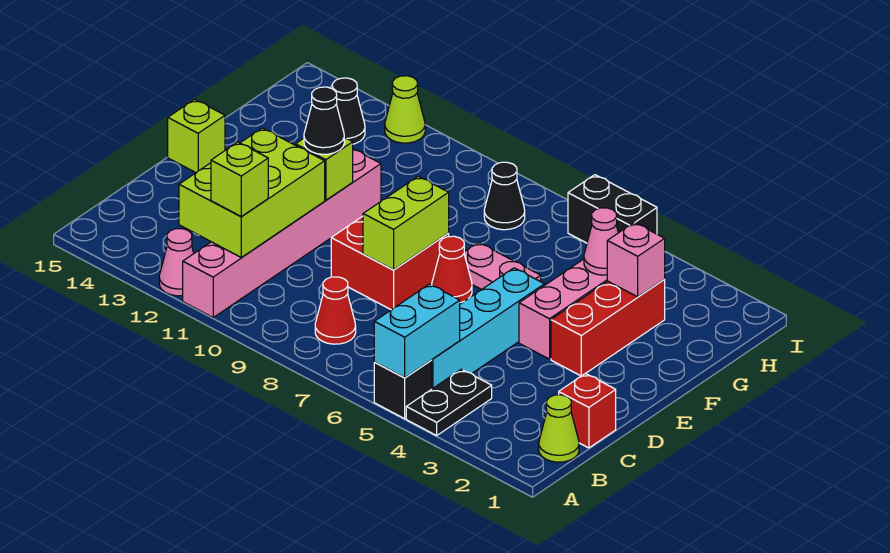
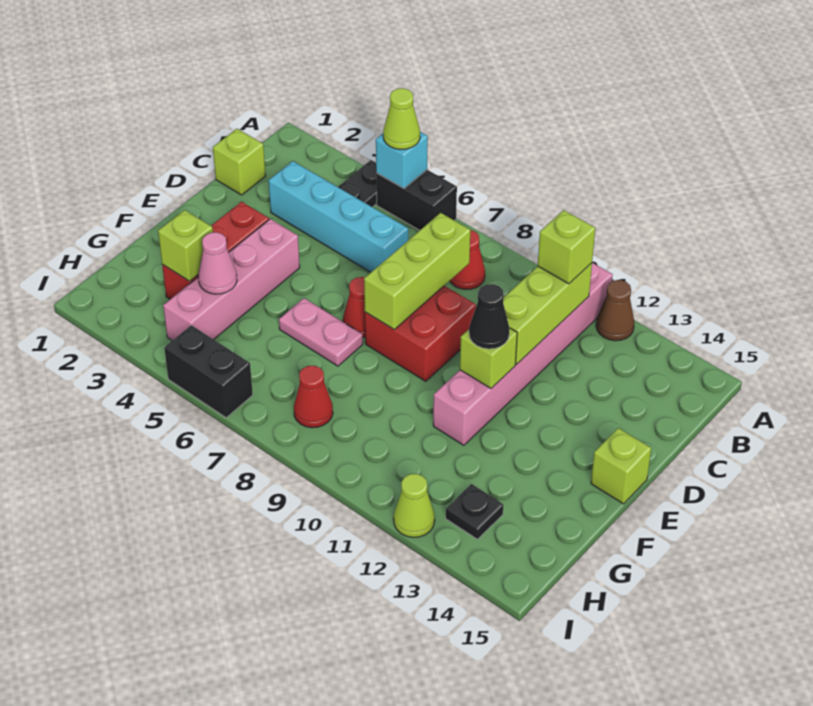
black 1x1 brick [374,360,432,419] -> black 1x2 brick [376,170,457,230]
cyan 1x2 brick [374,284,460,378] -> cyan 1x1 brick [376,132,428,188]
pink 1x1 cone [159,229,194,296] -> brown 1x1 cone [596,280,634,341]
lime 1x1 cone [539,395,579,462] -> lime 1x1 cone moved to [383,88,420,150]
cyan 1x4 brick [432,268,544,389] -> cyan 1x4 brick turned to [269,161,408,272]
lime 2x3 brick [179,128,325,258] -> lime 1x3 brick [503,263,592,364]
red 1x1 brick [559,373,616,448] -> lime 1x1 brick [213,129,265,195]
lime 1x2 brick [363,176,449,270] -> lime 1x3 brick [364,213,470,329]
pink 1x1 brick [607,222,665,297] -> lime 1x1 brick [158,210,213,281]
black 1x1 cone [484,162,525,230] -> red 1x1 cone [294,366,333,428]
black 1x1 cone [332,78,365,144] -> black 1x1 plate [446,484,503,539]

